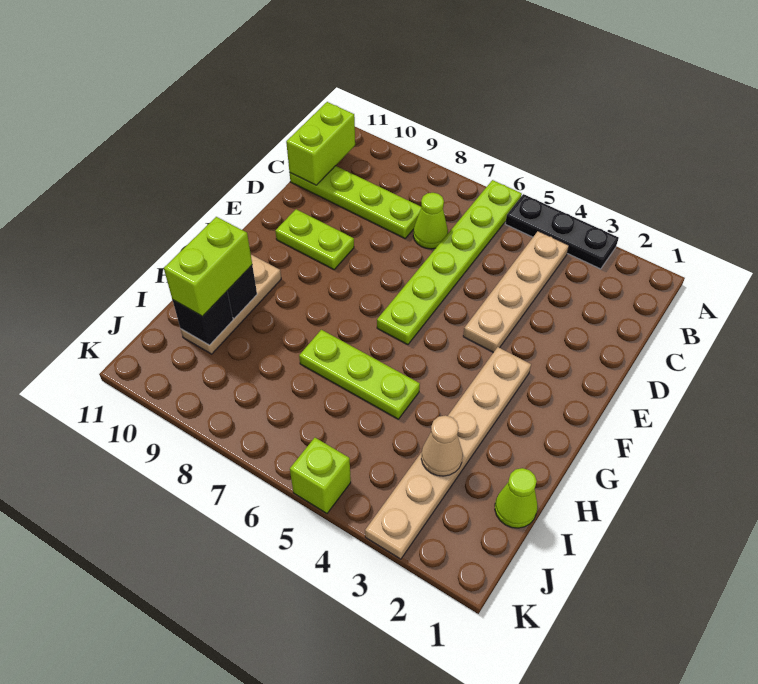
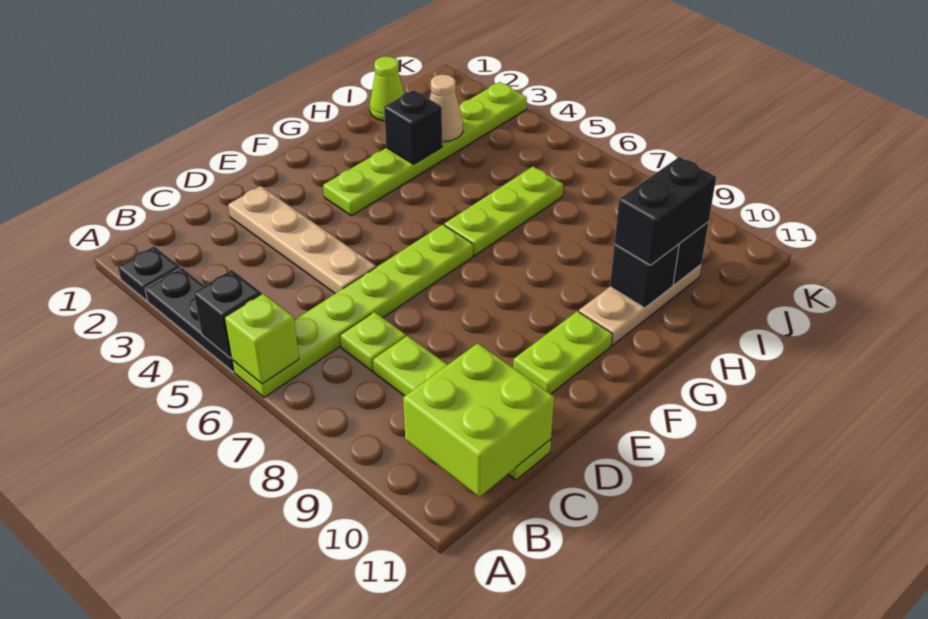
none -> black 1x1 plate [118,246,180,300]
none -> black 1x1 brick [194,270,262,358]
tan 1x4 plate [463,231,569,353] -> tan 1x4 plate turned to [228,186,376,293]
lime 1x2 brick [286,102,355,185] -> lime 2x2 brick [403,343,554,497]
lime 1x1 cone [413,193,448,249] -> lime 1x1 plate [340,312,406,371]
lime 1x2 plate [275,209,354,269] -> lime 1x2 plate turned to [513,311,612,394]
tan 1x6 plate [365,347,531,559] -> lime 1x6 plate [323,82,527,216]
none -> black 1x1 brick [384,90,442,164]
lime 1x3 plate [299,330,420,419] -> lime 1x3 plate turned to [444,167,563,256]
lime 1x2 brick [164,217,252,316] -> black 1x2 brick [614,157,716,265]
lime 1x1 brick [290,438,351,513] -> lime 1x1 brick moved to [225,294,299,384]

